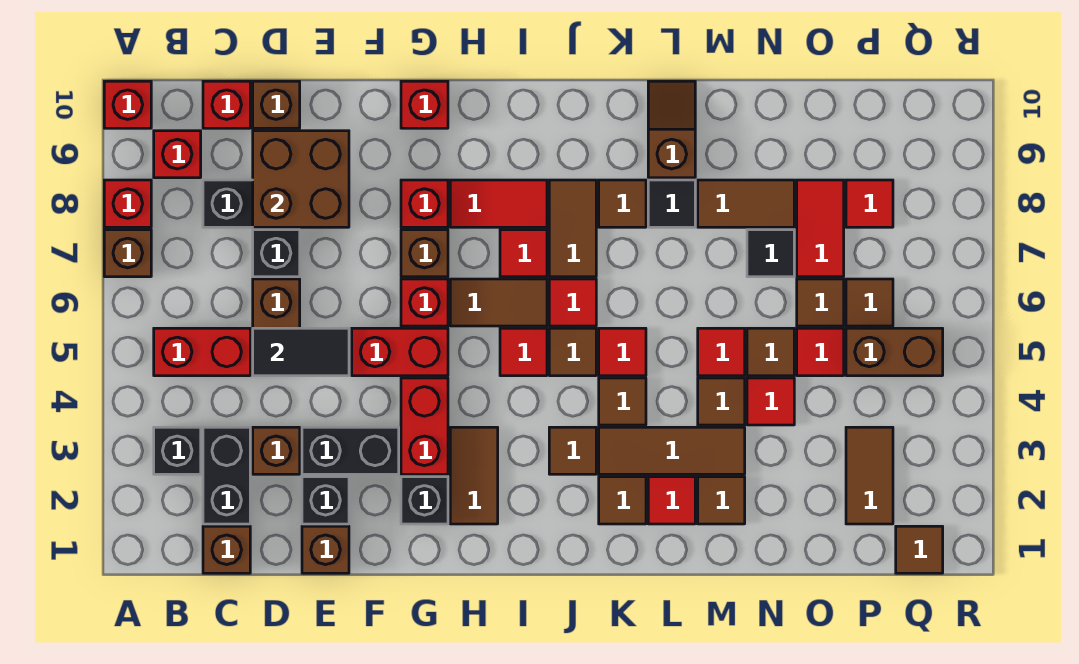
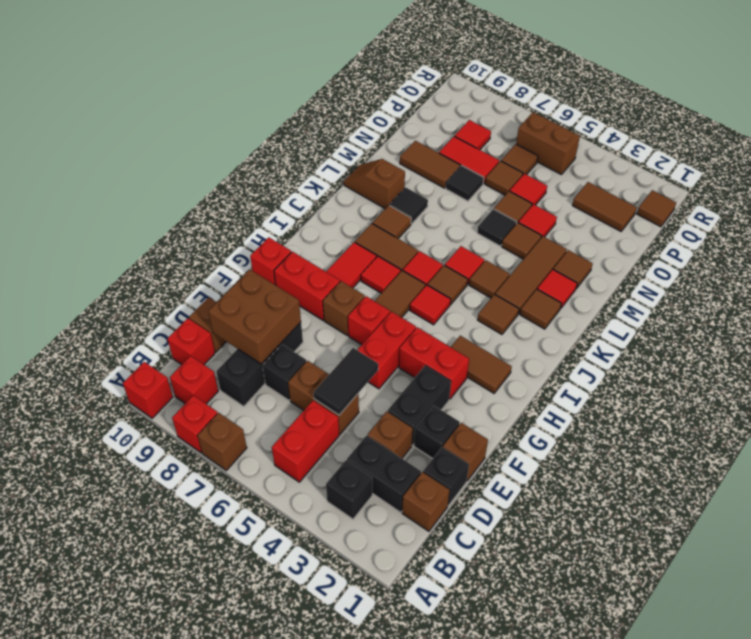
black 1x1 brick [401,477,448,524] -> black 1x1 brick moved to [423,447,469,506]
red 1x1 brick [401,180,448,227] -> red 1x2 brick [274,252,340,320]
red 1x1 tile [698,328,745,376] -> black 1x1 tile [477,209,517,246]
brown 1x2 tile [698,180,794,227] -> brown 1x2 tile turned to [400,141,460,188]
brown 1x2 brick [846,328,943,376] -> brown 1x2 brick turned to [516,112,580,175]

